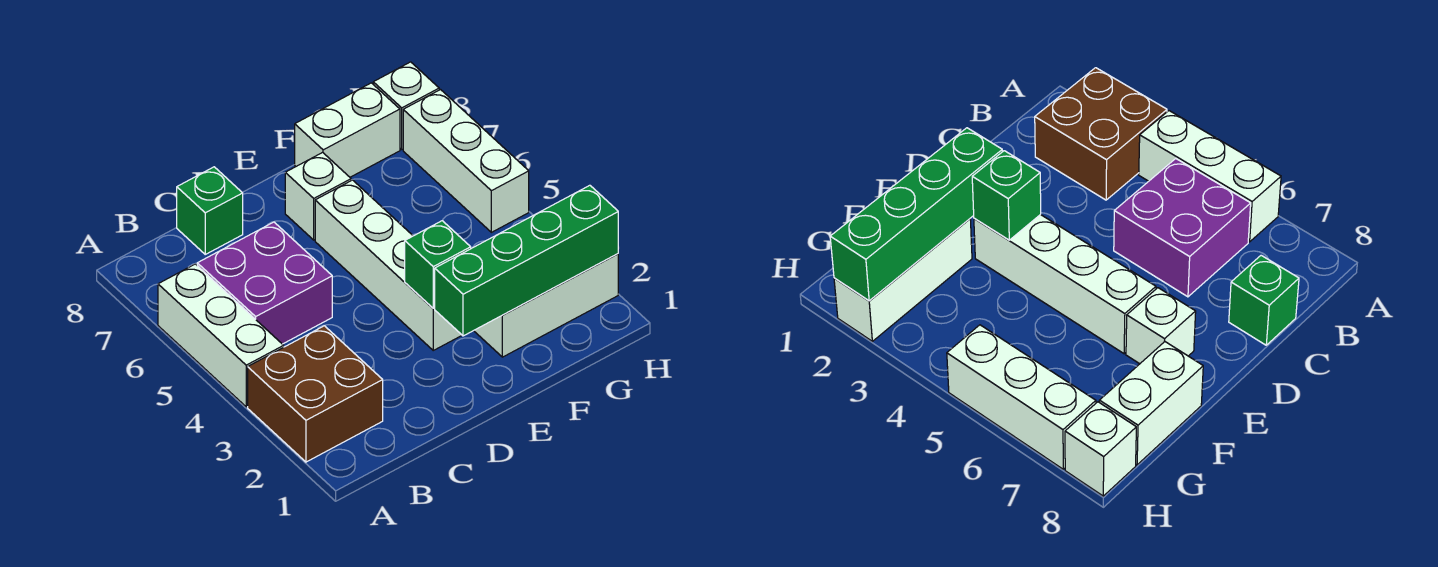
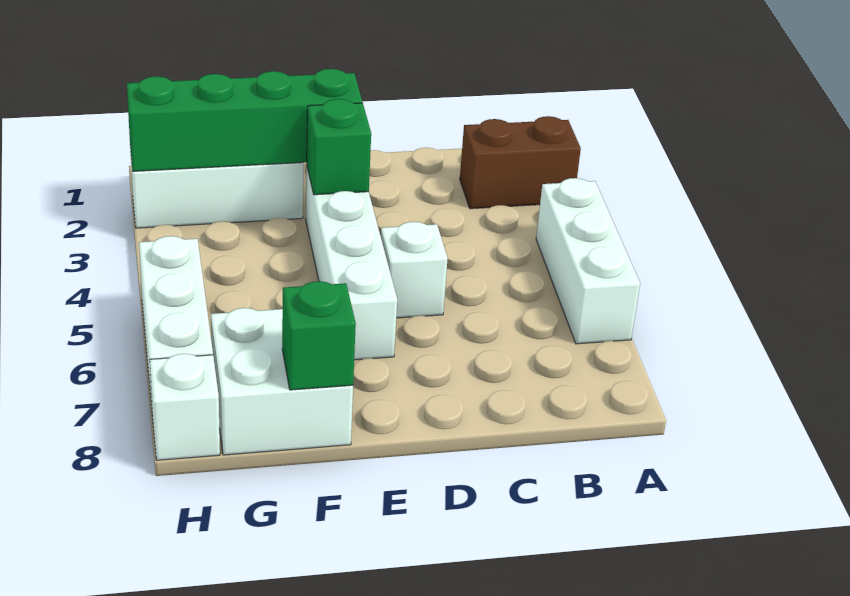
brown 2x2 brick [248,326,383,462] -> brown 1x2 brick [460,116,581,209]
purple 2x2 brick [197,222,332,344] -> none
green 1x1 brick [177,167,243,254] -> green 1x1 brick moved to [282,281,356,390]
white 1x1 brick [285,152,351,240] -> white 1x1 brick moved to [381,222,448,318]
white 1x2 brick [295,83,400,177] -> white 2x2 brick [211,308,353,455]

